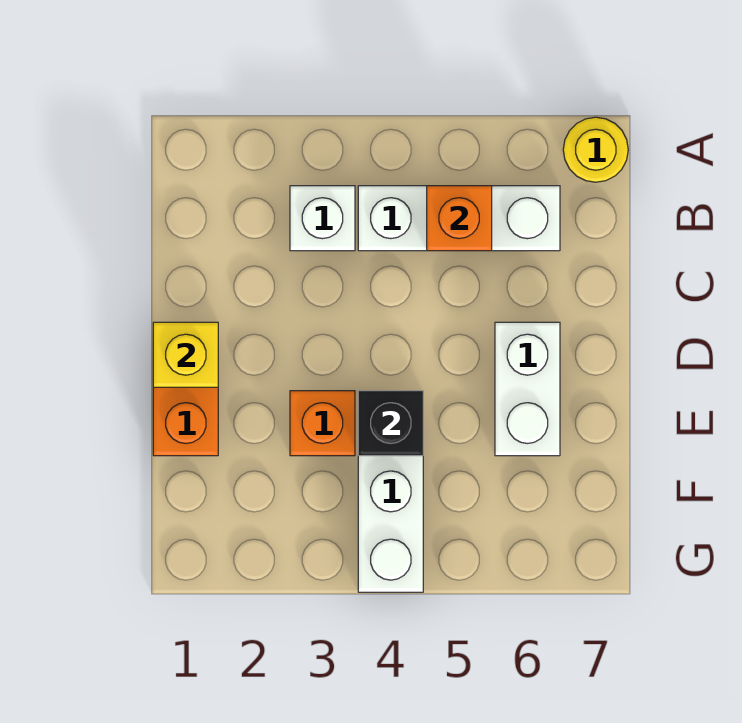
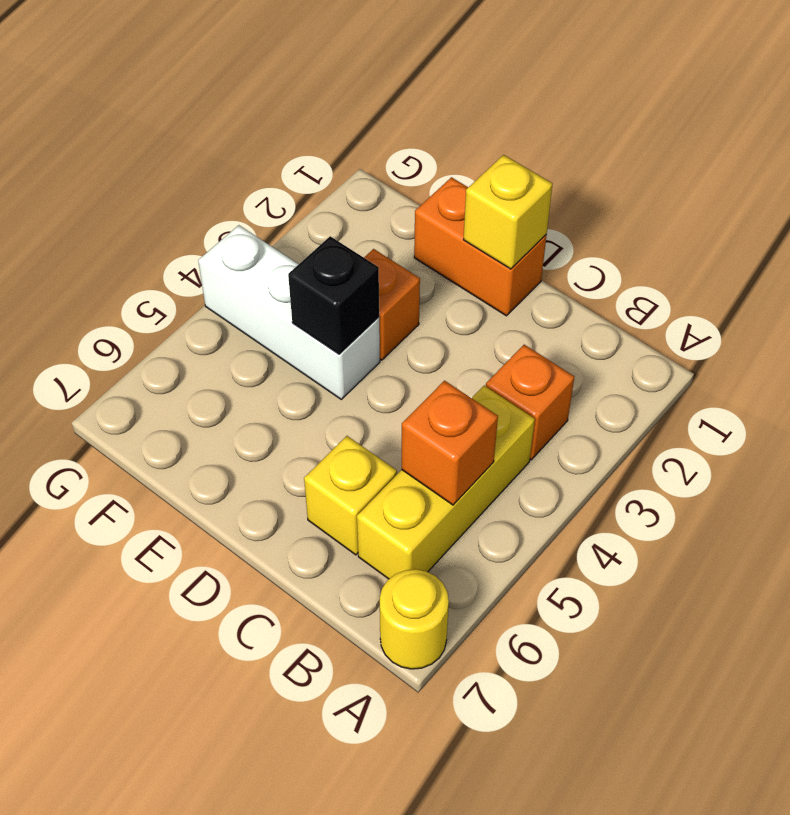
white 1x1 brick [290,186,355,251] -> orange 1x1 brick [486,345,574,460]
white 1x3 brick [358,186,560,251] -> yellow 1x3 brick [357,386,535,579]
none -> yellow 1x1 brick [304,436,397,555]
white 1x2 brick [495,322,560,456] -> none

